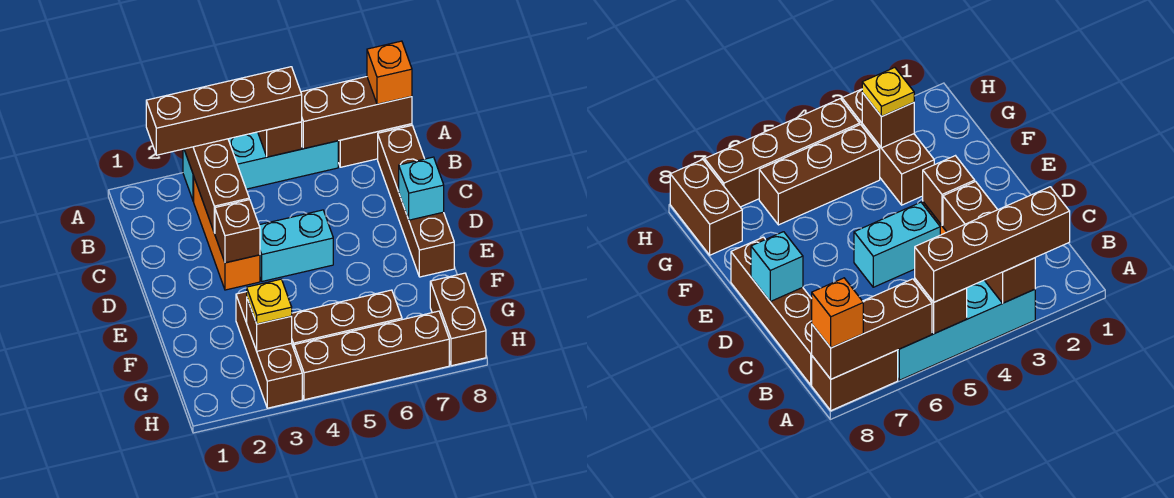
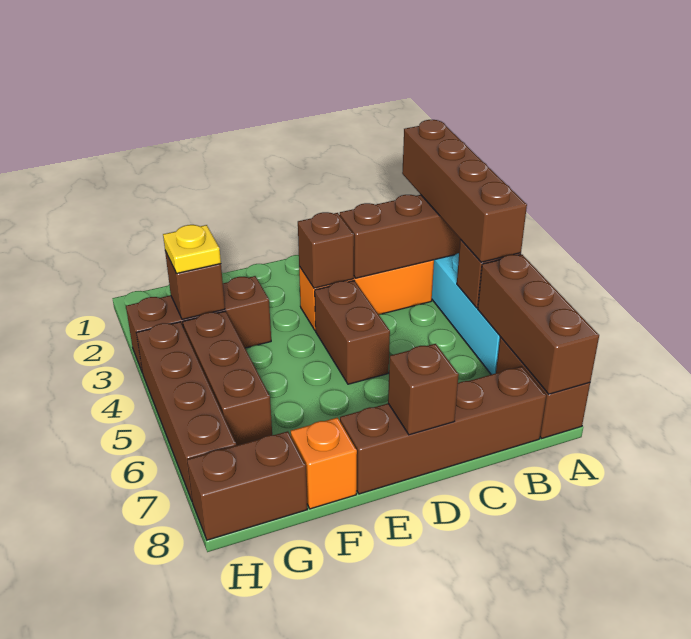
orange 1x1 brick [367,41,412,104] -> orange 1x1 brick moved to [291,418,357,509]
cyan 1x2 brick [259,210,333,281] -> brown 1x2 brick [315,281,390,384]
cyan 1x1 brick [399,157,444,220] -> brown 1x1 brick [388,344,459,435]

